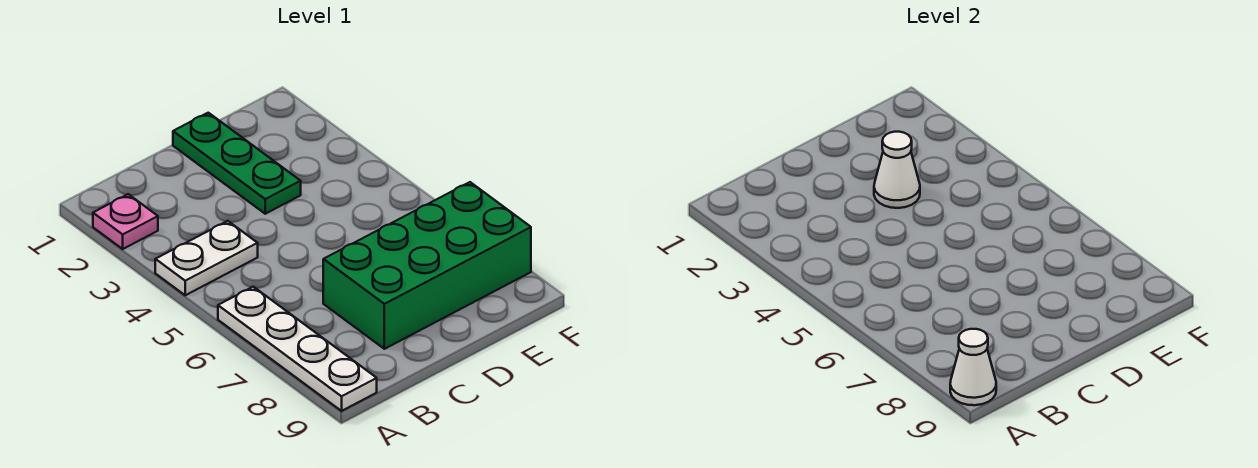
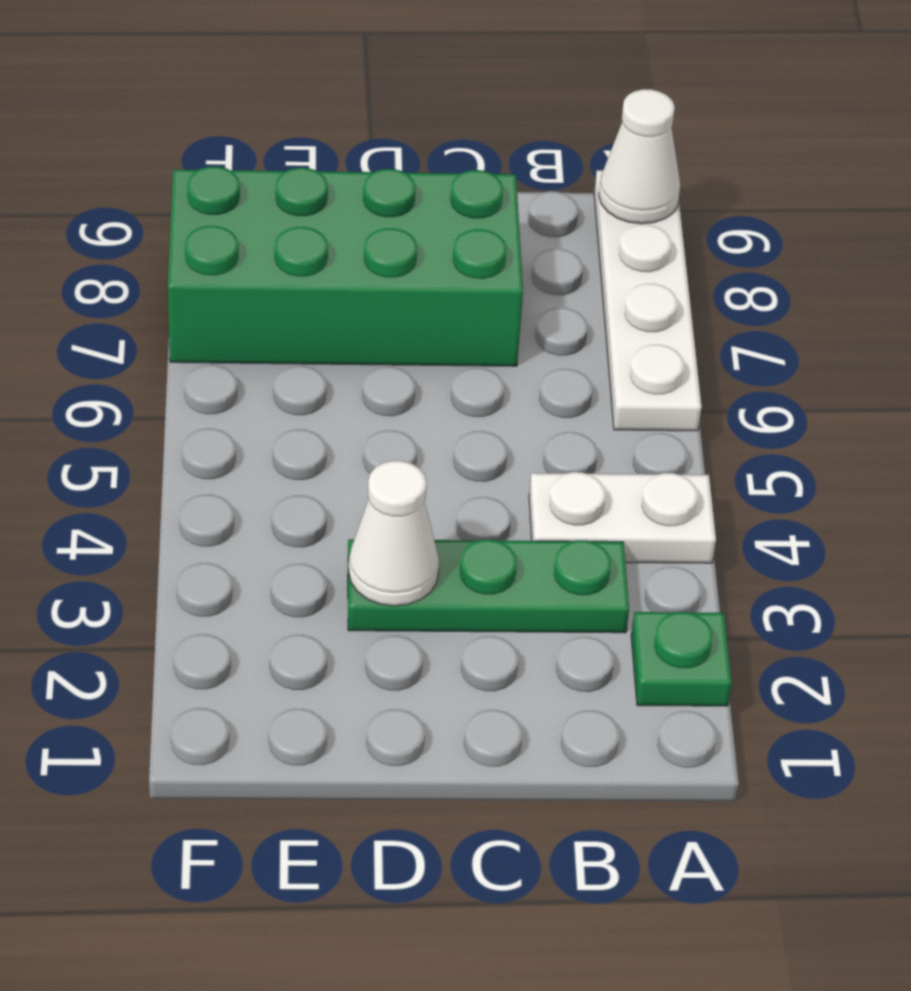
pink 1x1 plate [93,194,158,249] -> green 1x1 plate [631,612,732,706]
green 1x3 plate [173,113,301,214] -> green 1x3 plate turned to [348,539,629,633]

